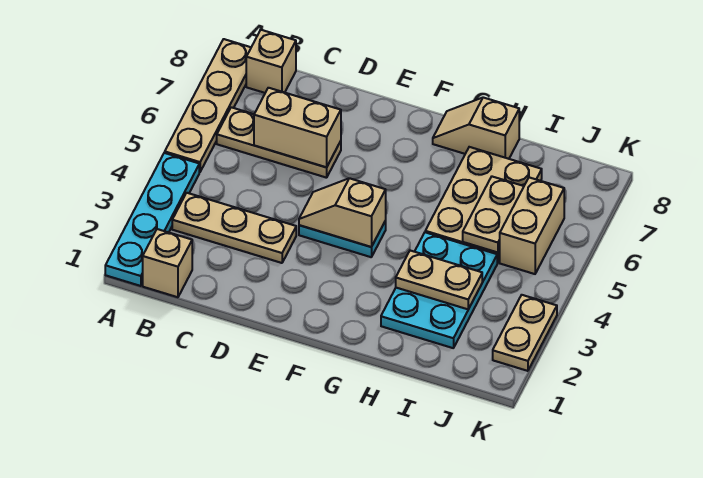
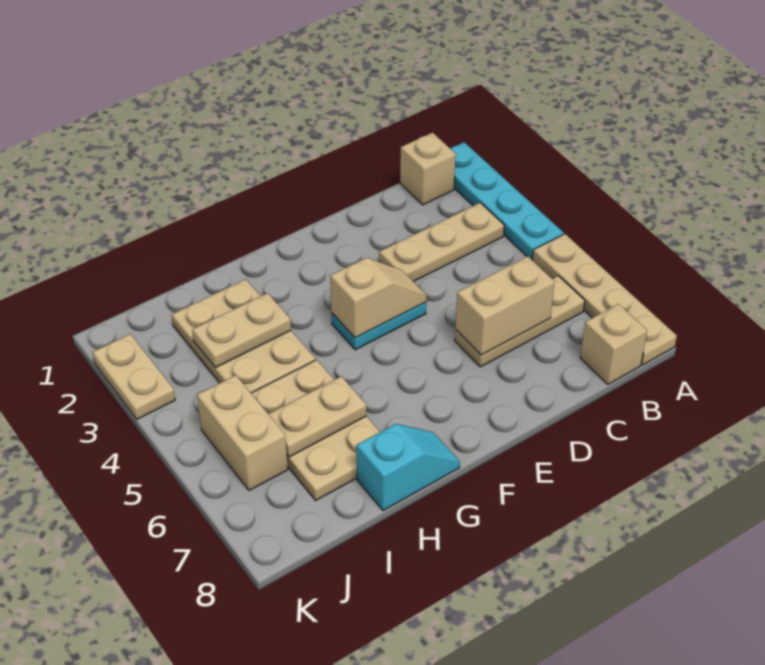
tan 1x2 slope [433,97,519,159] -> cyan 1x2 slope [356,424,460,511]
cyan 2x3 plate [381,232,497,348] -> tan 2x3 plate [172,279,315,393]
tan 1x2 plate [463,177,524,253] -> tan 1x2 plate turned to [269,376,367,457]

